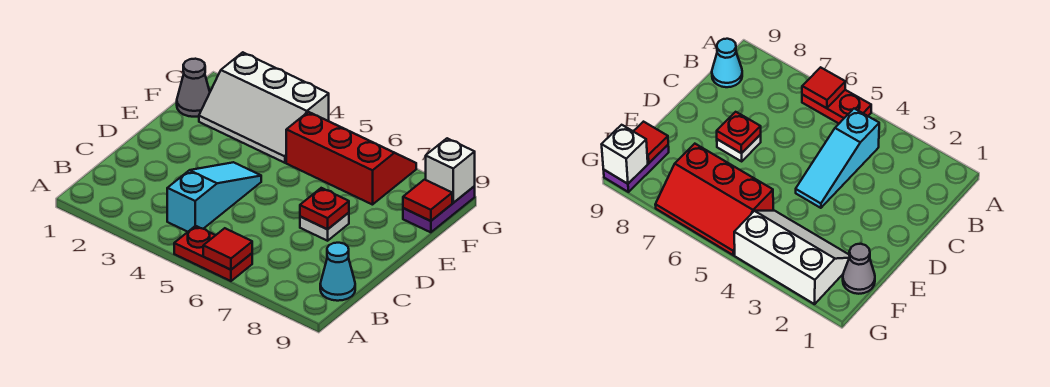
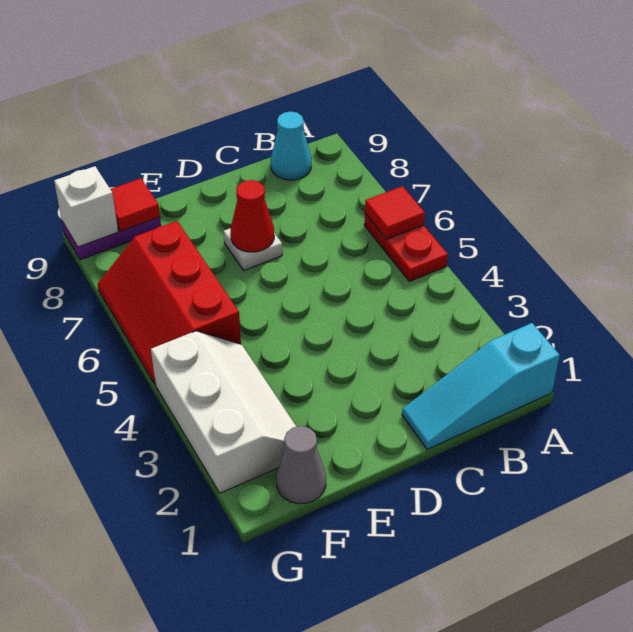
cyan 1x3 slope [167,162,261,232] -> cyan 1x3 slope moved to [402,323,560,449]
red 1x1 plate [300,188,349,229] -> red 1x1 cone [231,180,274,252]

